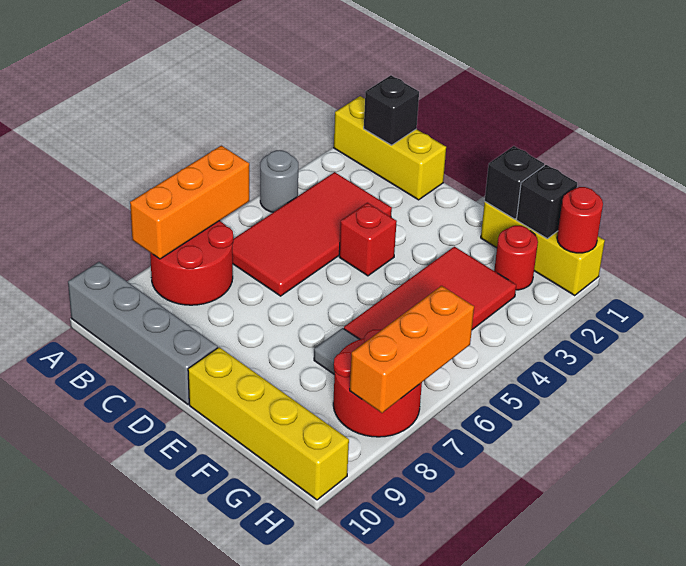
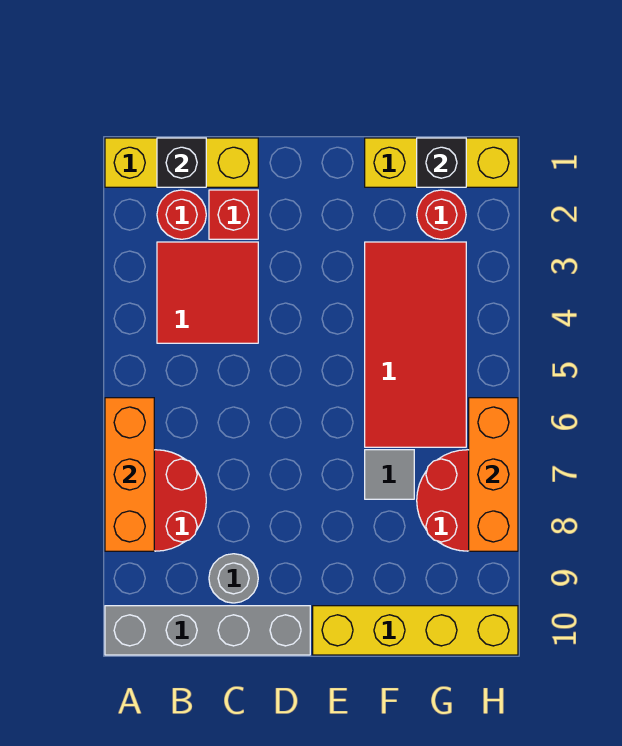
grey 1x1 round brick [260,150,298,212] -> grey 1x1 round brick moved to [209,554,258,603]
red 2x4 tile [232,172,392,296] -> red 2x2 tile [157,242,258,343]
red 1x1 brick [339,203,397,276] -> red 1x1 brick moved to [209,190,258,239]
black 1x1 brick [485,146,544,219] -> none
red 1x1 round brick [557,187,603,253] -> red 1x1 round brick moved to [157,190,206,239]

